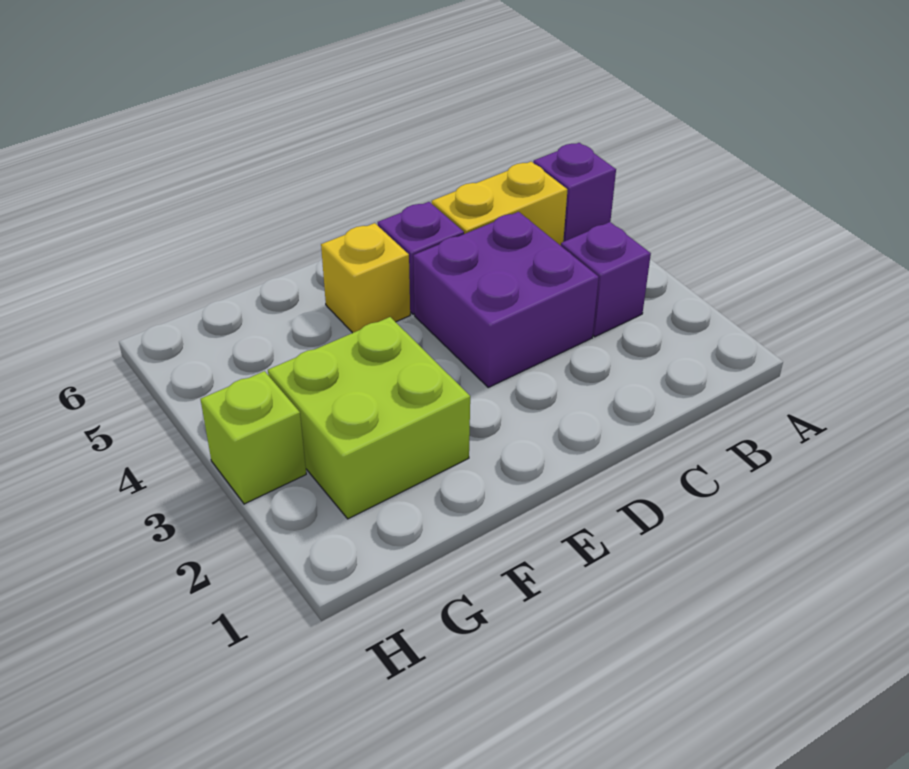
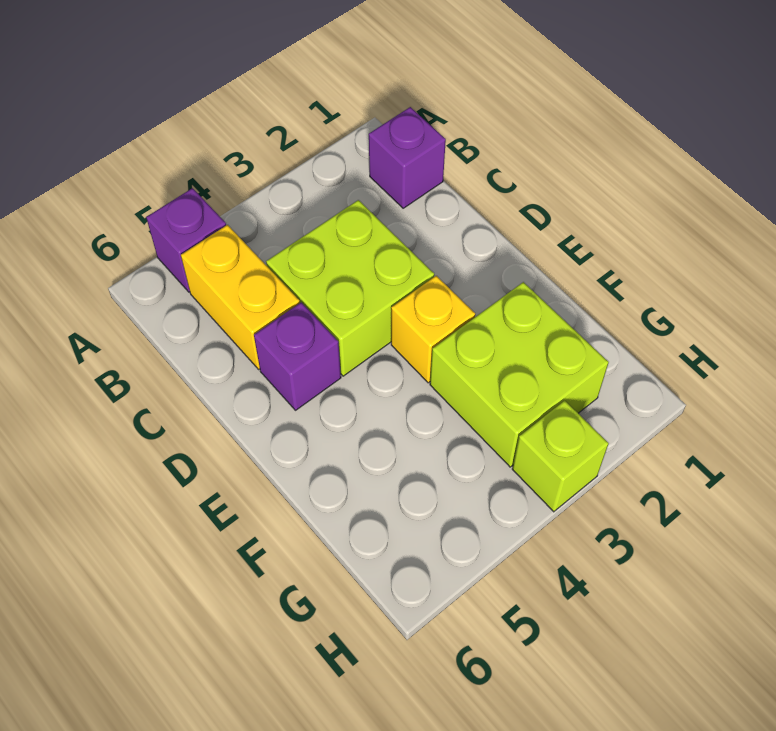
purple 1x1 brick [561,222,651,337] -> purple 1x1 brick moved to [369,107,446,208]
purple 2x2 brick [413,212,599,387] -> lime 2x2 brick [266,200,434,376]
yellow 1x1 brick [321,223,410,333] -> yellow 1x1 brick moved to [391,276,475,383]

